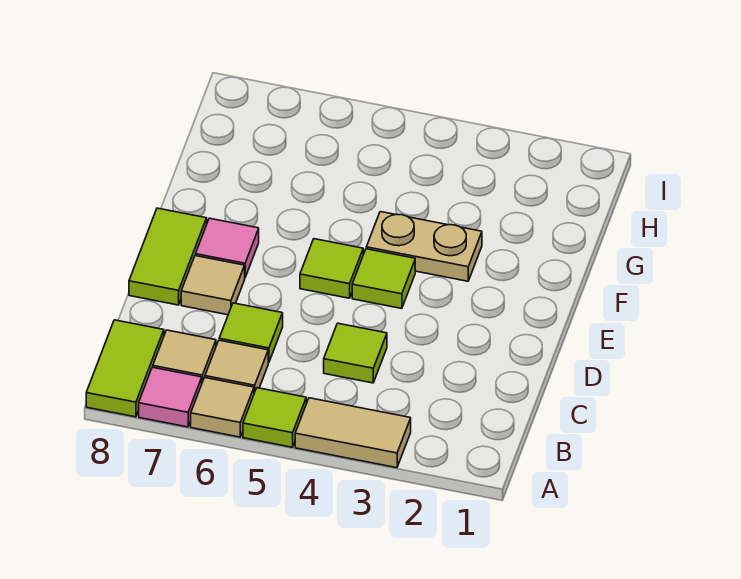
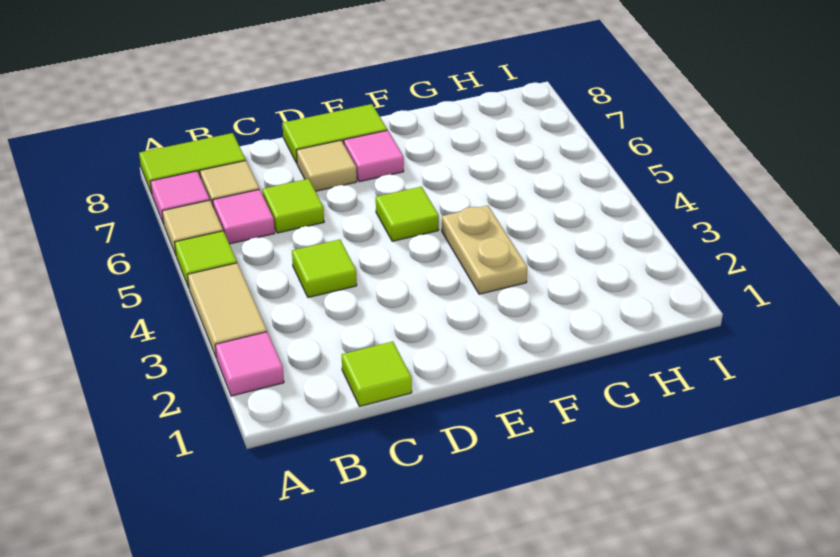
none -> pink 1x1 tile [215,332,284,396]
tan 1x1 tile [205,340,268,393] -> pink 1x1 tile [213,189,275,244]
lime 1x1 tile [352,249,415,309] -> lime 1x1 tile moved to [342,342,412,406]

